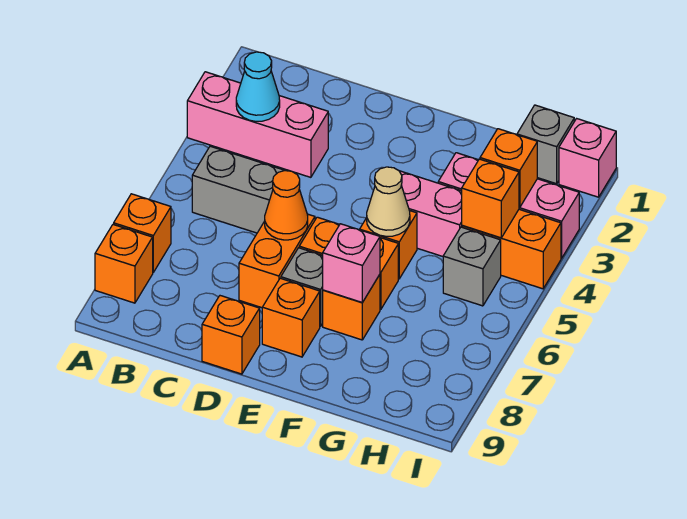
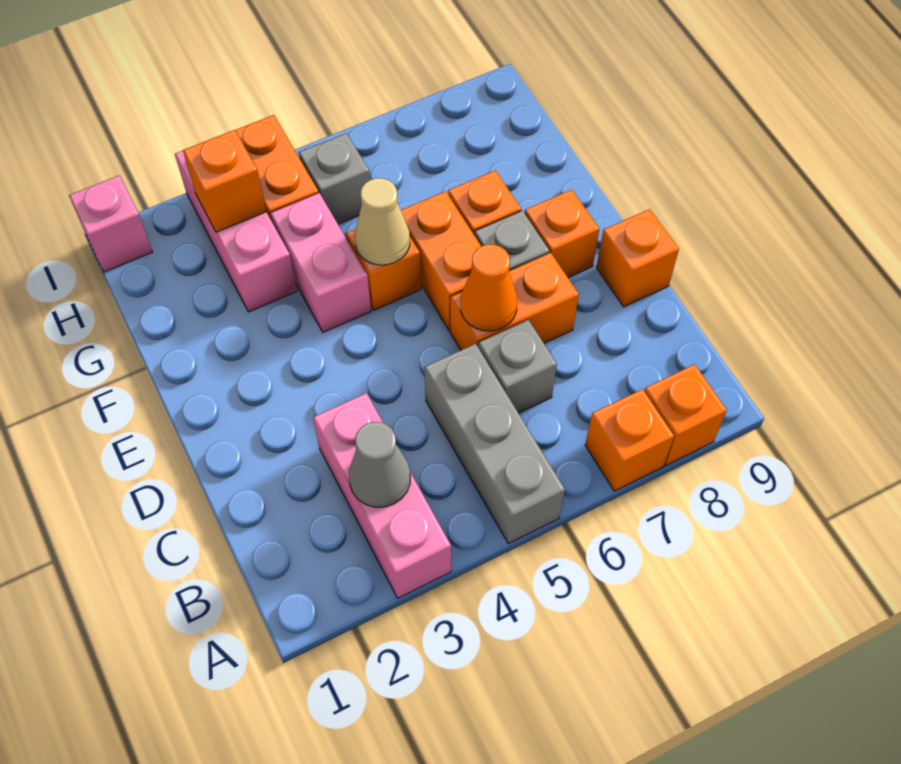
cyan 1x1 cone [236,52,280,121] -> grey 1x1 cone [349,422,410,507]
grey 1x2 brick [192,146,285,233] -> grey 1x3 brick [424,344,565,543]
pink 1x1 brick [323,224,380,302] -> none
grey 1x1 brick [517,105,574,184] -> grey 1x1 brick moved to [478,320,557,413]
orange 1x1 brick [462,159,519,238] -> none

